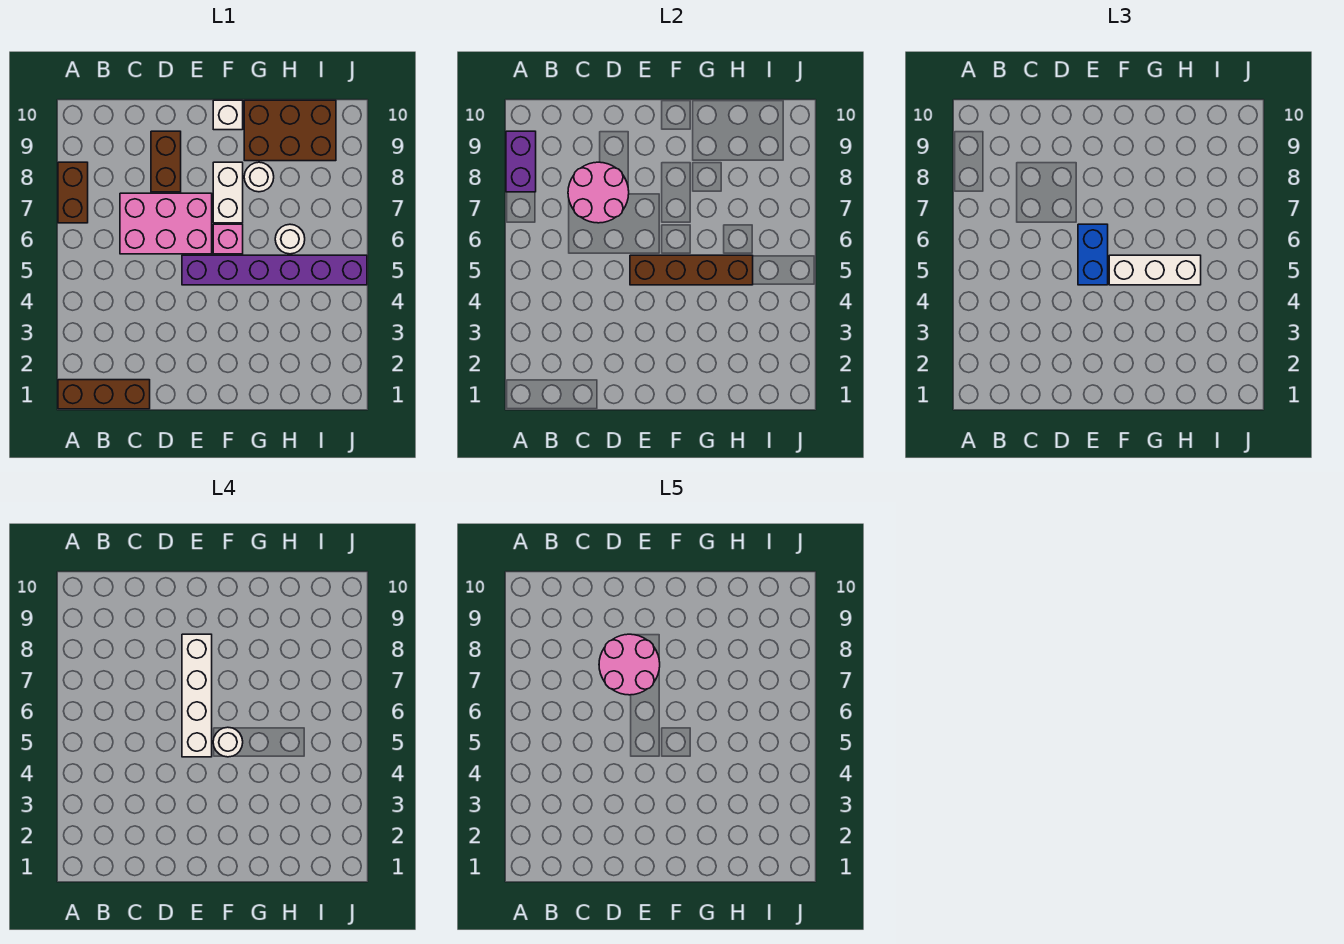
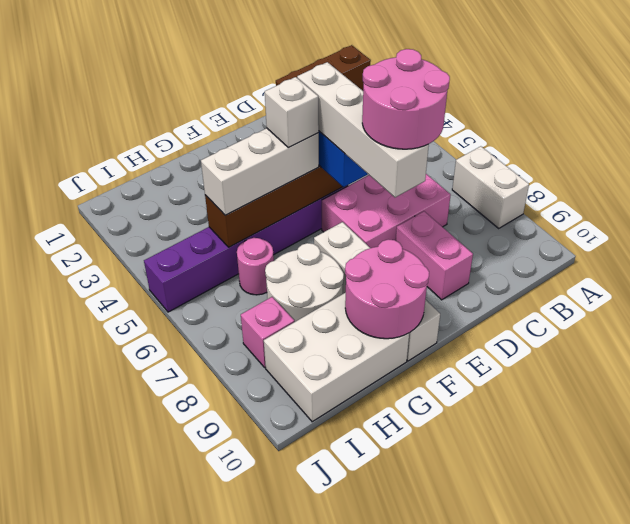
brown 1x2 brick [58,162,88,223] -> white 1x2 brick [452,146,529,228]
purple 1x2 brick [506,131,536,192] -> none
pink 2x2 round brick [568,162,629,223] -> pink 2x2 round brick moved to [345,239,429,339]
brown 1x2 brick [151,131,181,192] -> pink 1x2 brick [396,211,473,300]
white 1x1 round brick [213,727,243,757] -> white 1x1 brick [265,77,319,148]
pink 1x1 brick [213,224,243,254] -> pink 1x1 brick moved to [241,297,294,367]
white 1x1 round brick [244,162,274,192] -> white 2x2 round brick [265,243,344,322]
brown 2x3 brick [244,100,336,161] -> white 2x3 brick [264,293,409,422]
white 1x1 round brick [275,224,305,254] -> pink 1x1 round brick [237,238,274,295]

